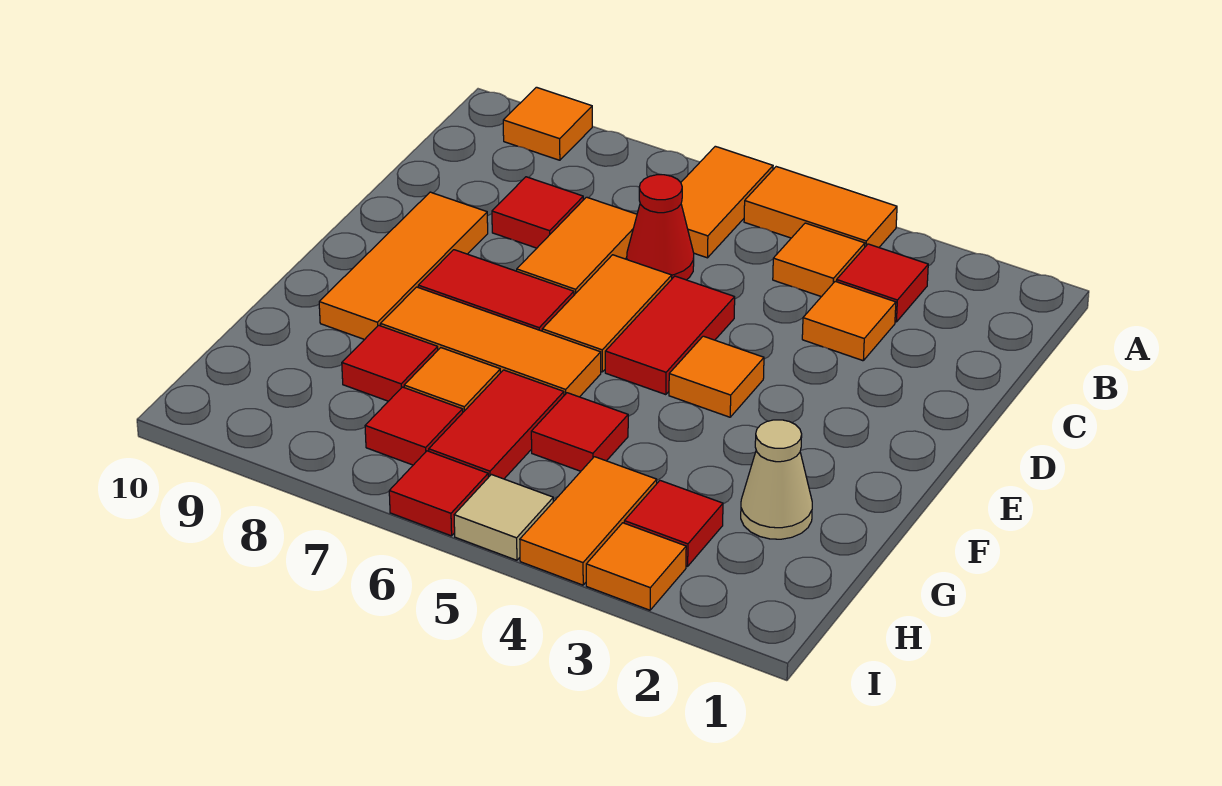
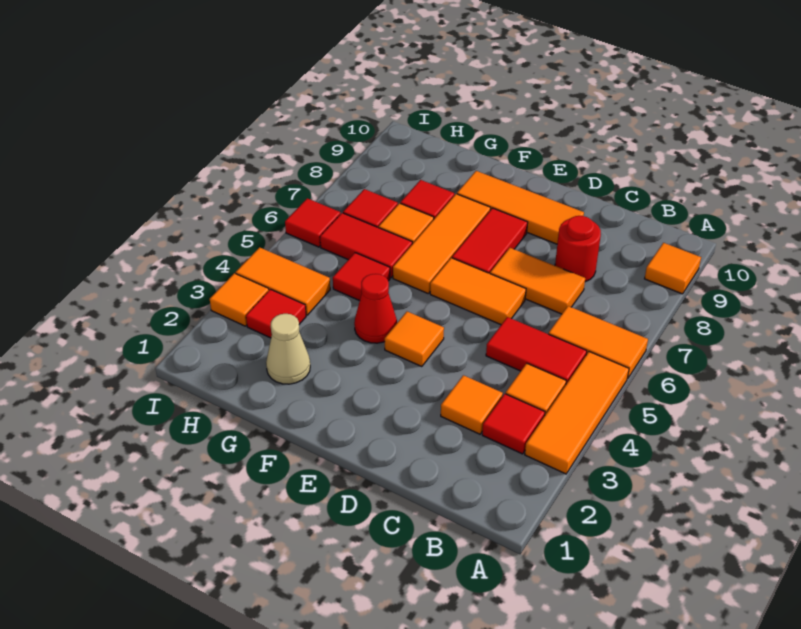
orange 1x2 tile [744,167,897,247] -> orange 1x3 tile [525,352,629,474]
red 1x1 cone [627,175,694,280] -> red 1x1 cone moved to [354,274,397,343]
red 1x1 tile [492,177,583,248] -> red 1x1 round brick [555,216,601,282]
red 1x2 tile [605,276,735,395] -> red 1x2 tile moved to [486,317,587,384]
tan 1x1 tile [454,475,553,560] -> none

